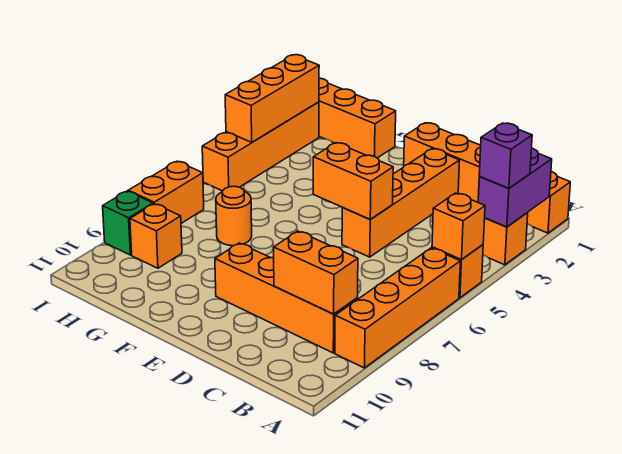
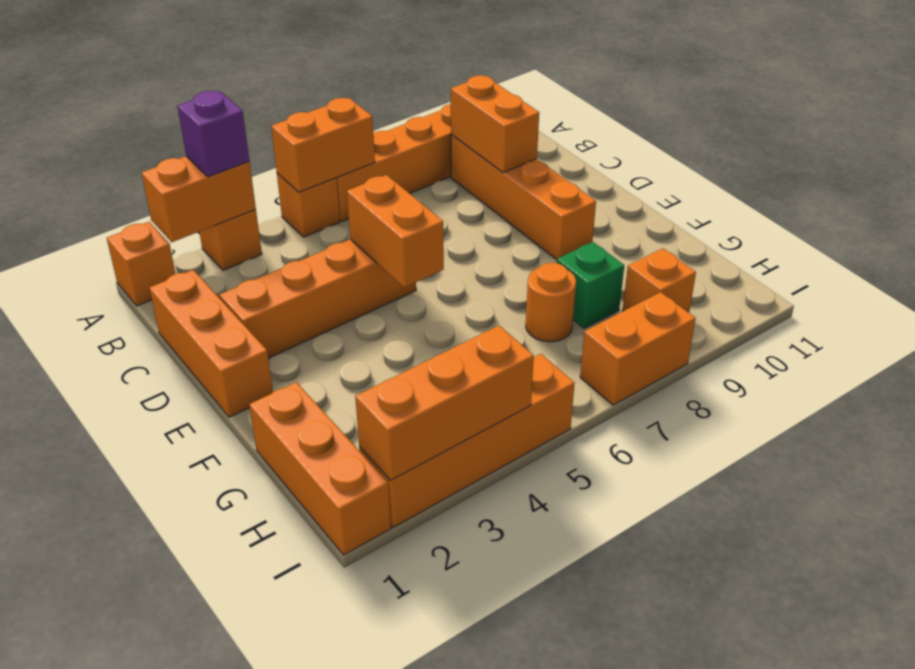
purple 1x2 brick [478,148,552,227] -> orange 1x2 brick [142,156,256,242]
orange 1x1 brick [432,193,485,260] -> orange 1x2 brick [271,98,375,192]
green 1x1 brick [103,191,153,255] -> green 1x1 brick moved to [557,242,624,328]

